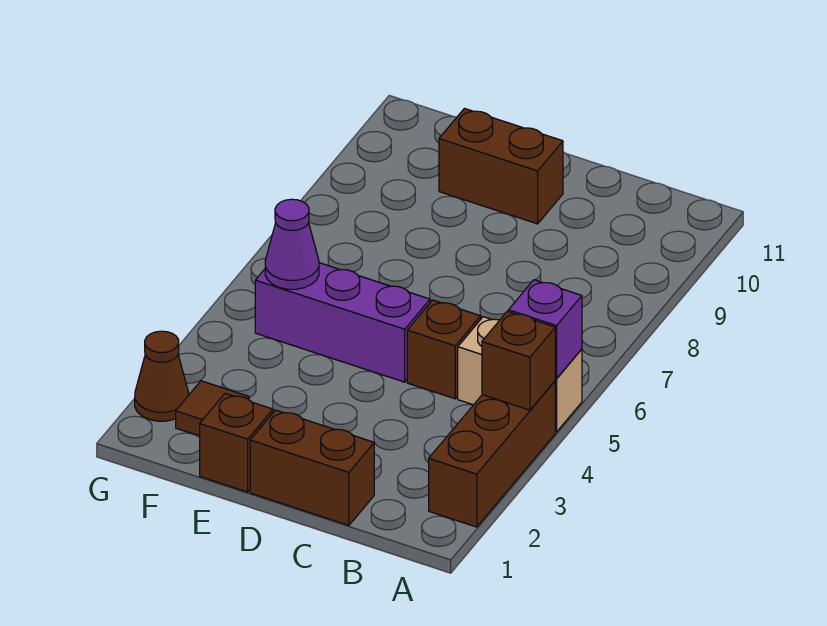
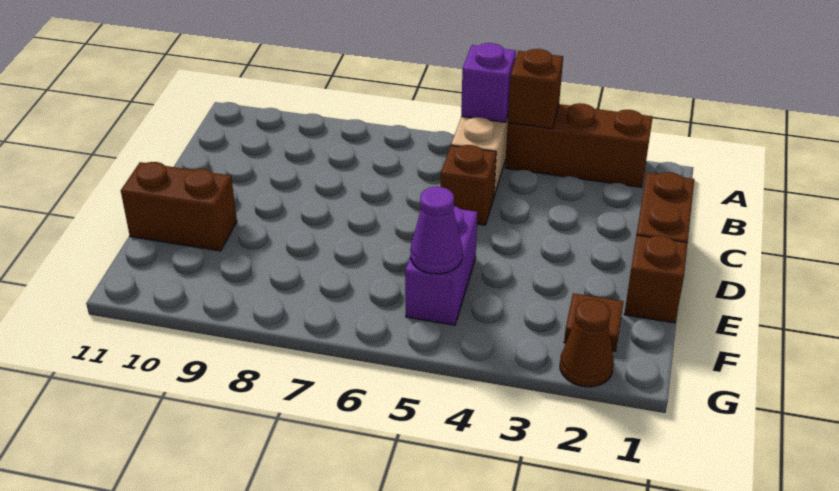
purple 1x3 brick [255,263,430,382] -> purple 1x2 brick [405,206,477,325]
brown 1x2 brick [439,109,563,224] -> brown 1x2 brick turned to [121,162,237,251]

